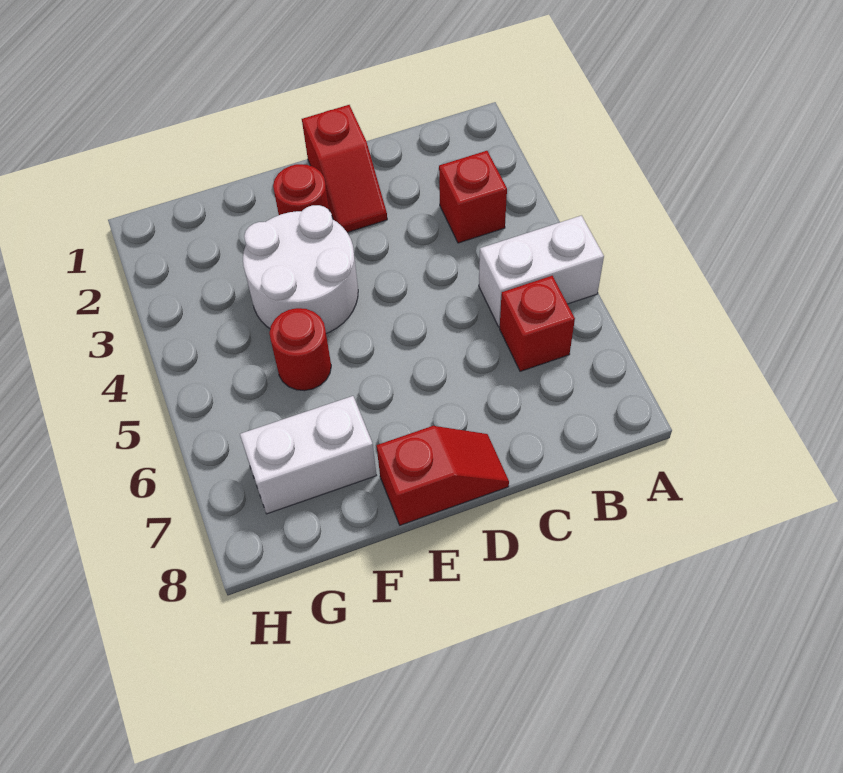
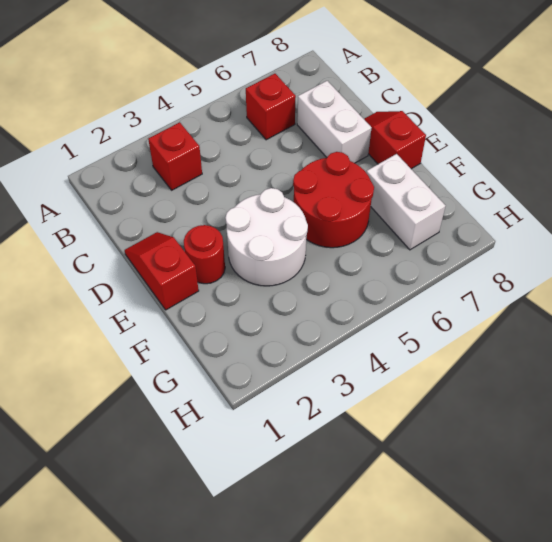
white 1x2 brick [479,216,604,327] -> white 1x2 brick moved to [297,81,371,163]
red 1x2 slope [302,105,387,232] -> red 1x2 slope turned to [125,232,199,310]
red 1x1 round brick [270,308,331,391] -> red 2x2 round brick [293,152,374,248]

